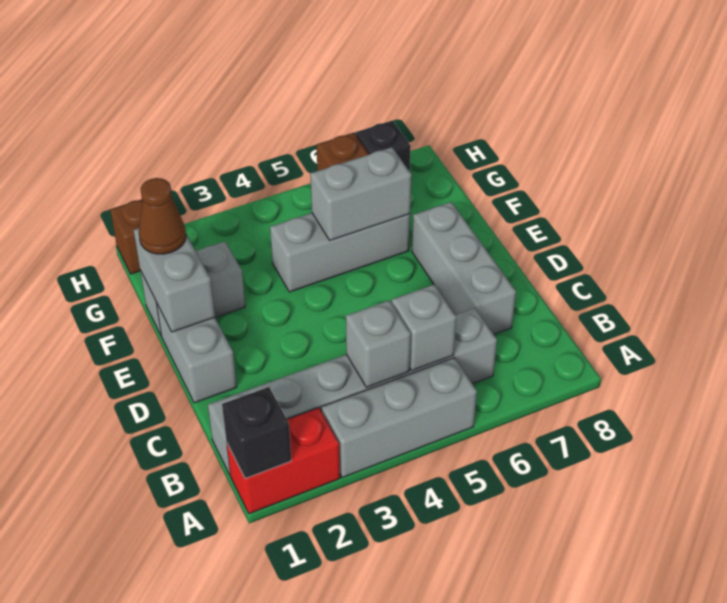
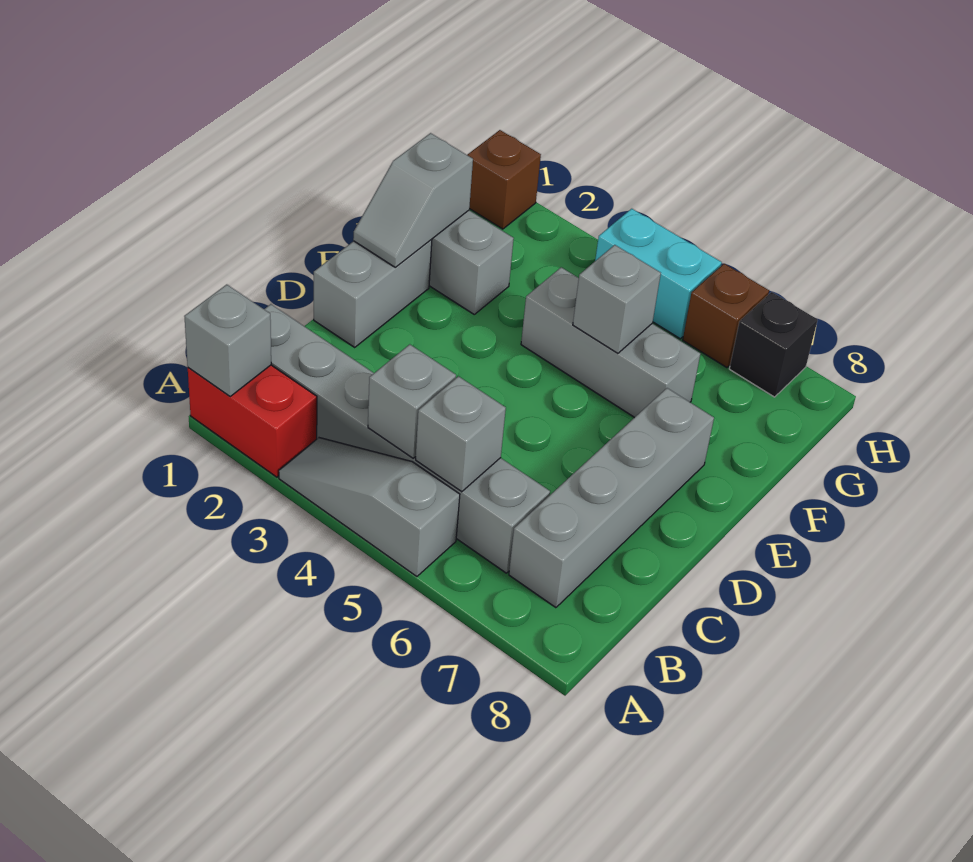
black 1x1 brick [222,387,291,478] -> grey 1x1 brick [184,285,271,396]
grey 1x3 brick [321,358,477,478] -> grey 1x3 slope [279,438,460,577]
grey 1x3 brick [412,202,516,334] -> grey 1x4 brick [509,388,714,608]
grey 1x2 brick [134,228,215,332] -> grey 1x2 slope [353,133,473,268]
brown 1x1 cone [139,178,186,254] -> none
grey 1x2 brick [310,147,412,240] -> grey 1x1 brick [573,245,661,353]
none -> cyan 1x2 brick [595,209,722,339]

